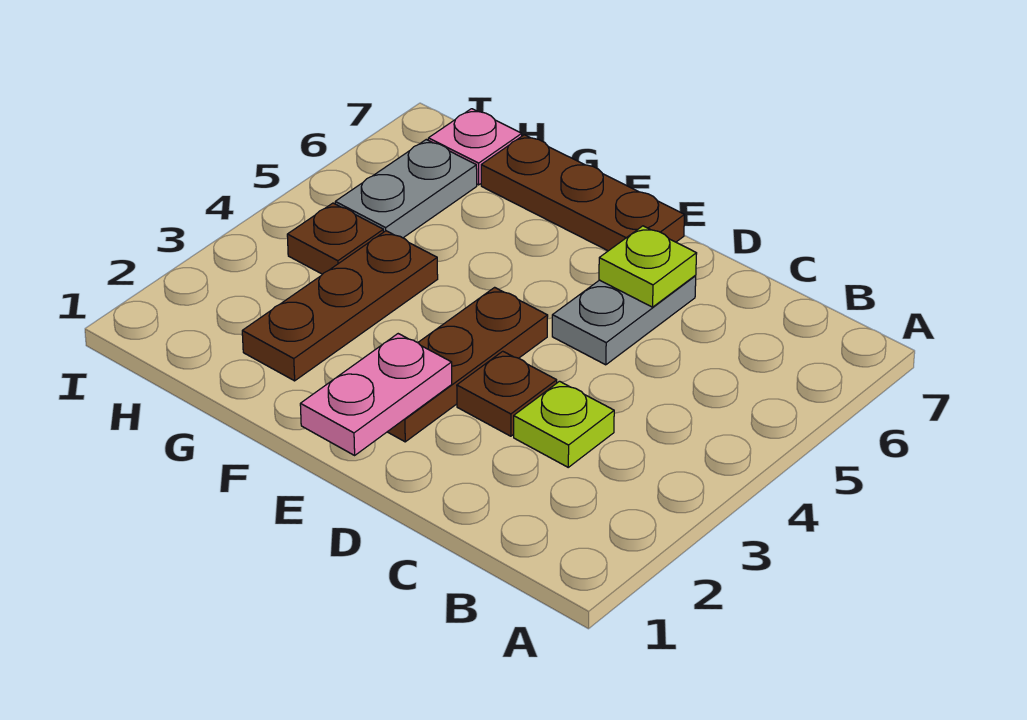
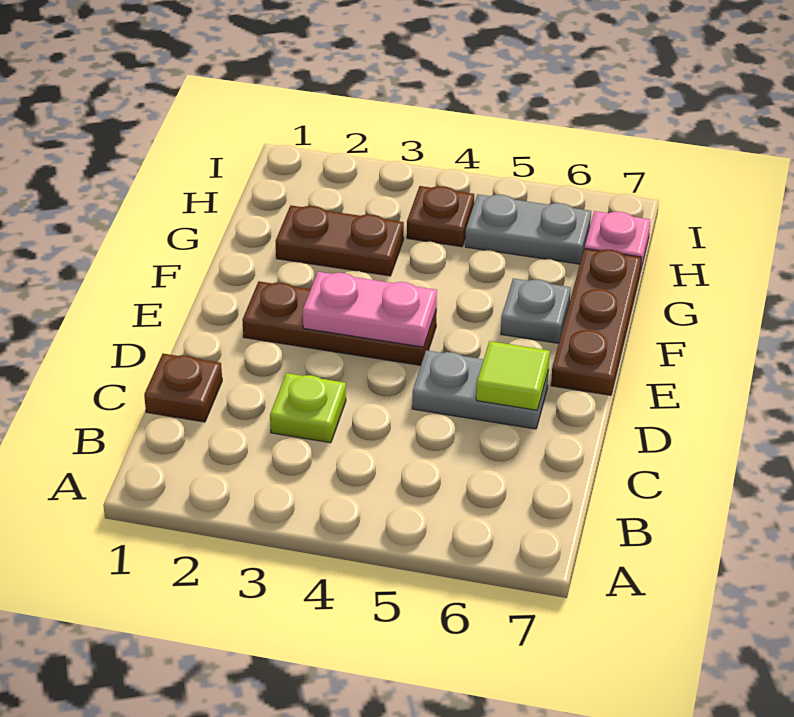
brown 1x1 plate [457,351,557,436] -> brown 1x1 plate moved to [144,354,222,422]
lime 1x1 plate [599,226,697,307] -> lime 1x1 tile [476,341,550,410]
pink 1x2 plate [300,334,452,455] -> pink 1x2 plate moved to [303,272,437,347]
none -> grey 1x1 plate [501,278,571,343]
brown 1x3 plate [242,231,438,381] -> brown 1x2 plate [275,205,404,276]

